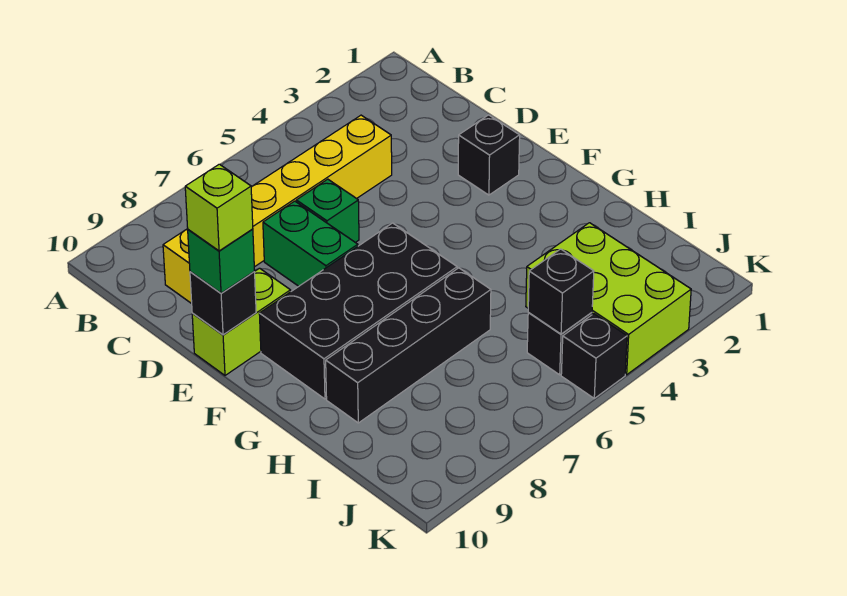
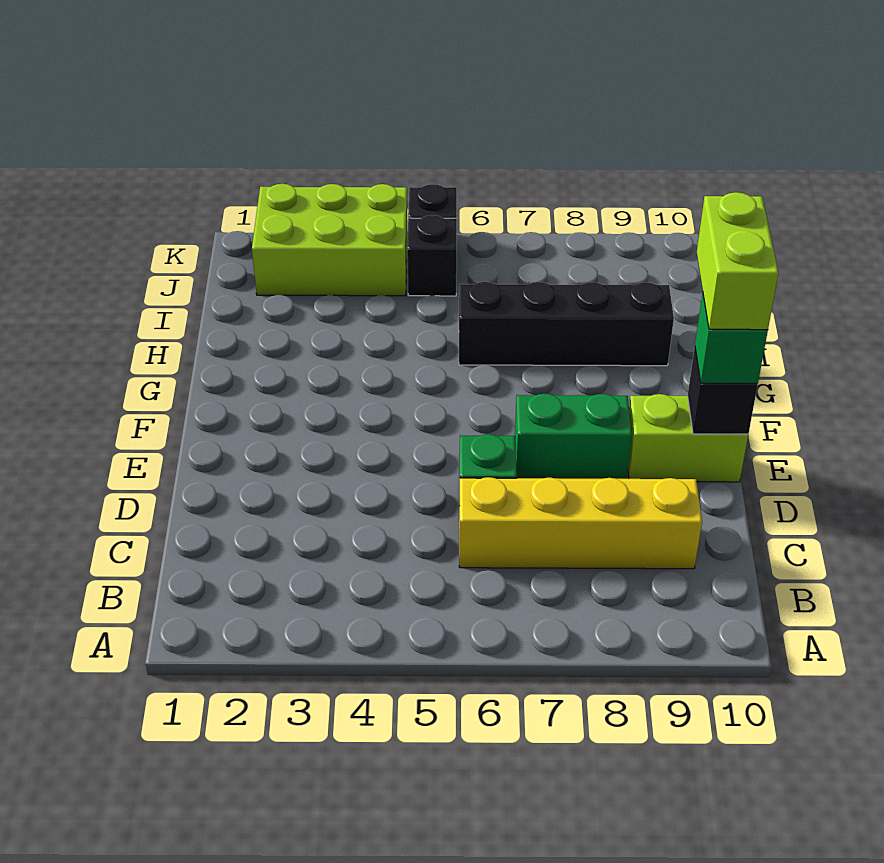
yellow 1x6 brick [163,115,392,304] -> yellow 1x4 brick [459,477,702,569]
green 1x2 brick [263,201,358,286] -> green 1x2 brick turned to [515,394,632,479]
black 1x1 brick [458,115,520,195] -> none
lime 1x1 brick [185,164,253,251] -> lime 1x2 brick [697,192,779,330]
black 2x4 brick [259,223,457,399] -> none
lime 2x3 brick [526,223,691,375] -> lime 2x3 brick turned to [252,184,408,296]
black 1x1 brick [528,249,594,334] -> none

